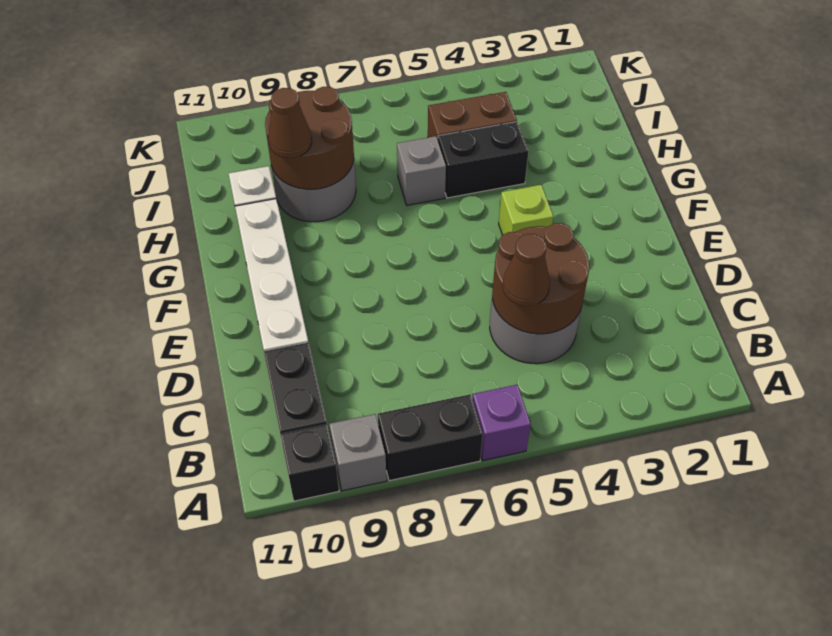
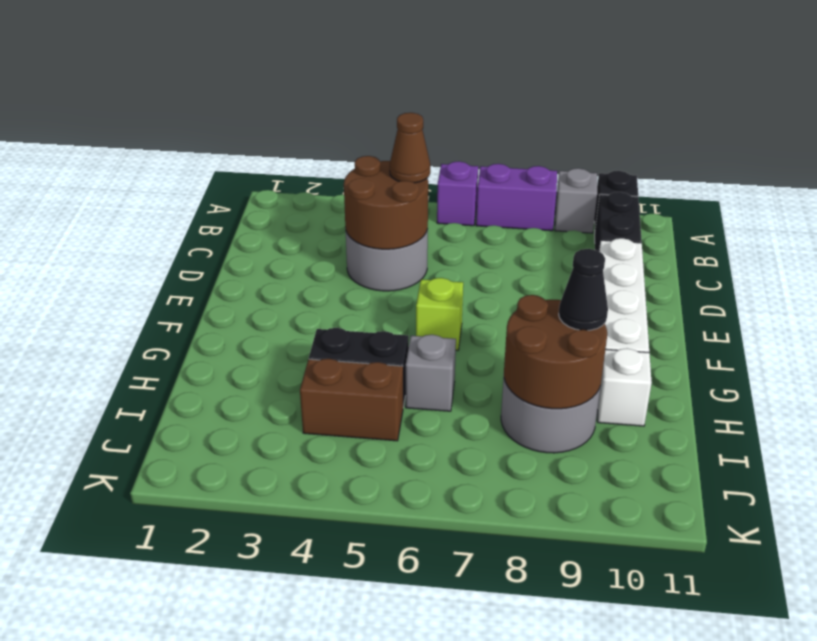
black 1x2 brick [378,394,483,481] -> purple 1x2 brick [476,164,557,231]
lime 1x1 brick [499,185,553,235] -> lime 1x1 brick moved to [416,278,463,350]
brown 1x1 cone [268,88,312,158] -> black 1x1 cone [559,249,608,330]

